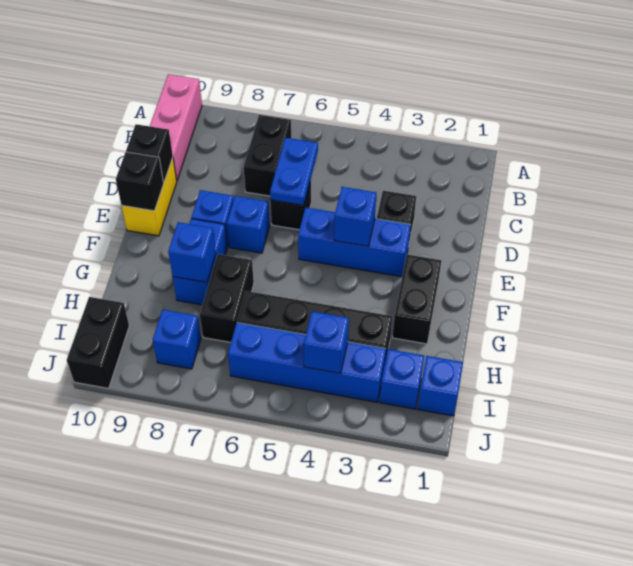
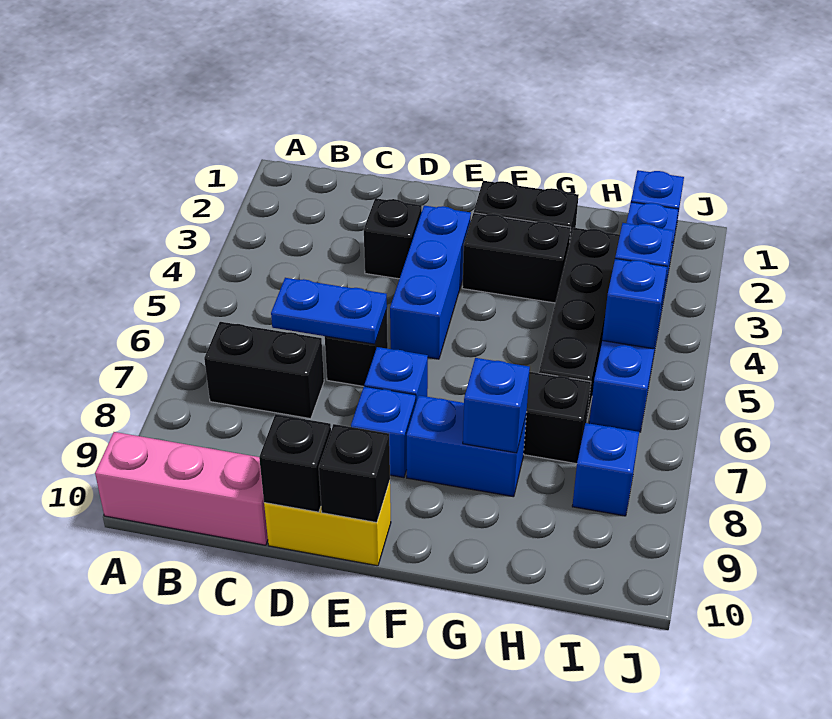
blue 1x1 brick [334,187,376,246] -> blue 1x1 brick moved to [602,259,667,349]
black 1x2 brick [67,297,129,388] -> black 1x2 brick moved to [462,213,571,303]

